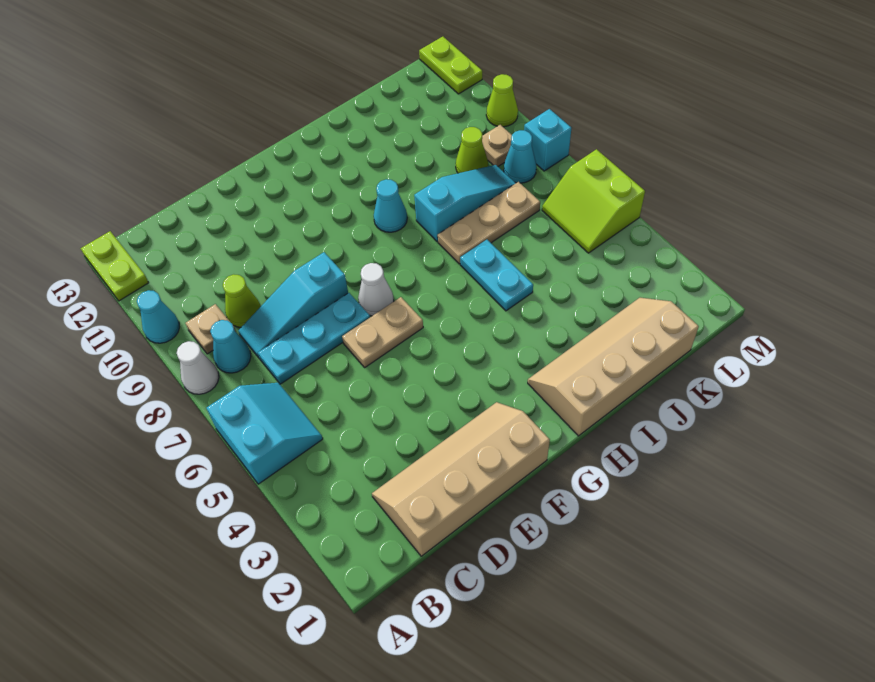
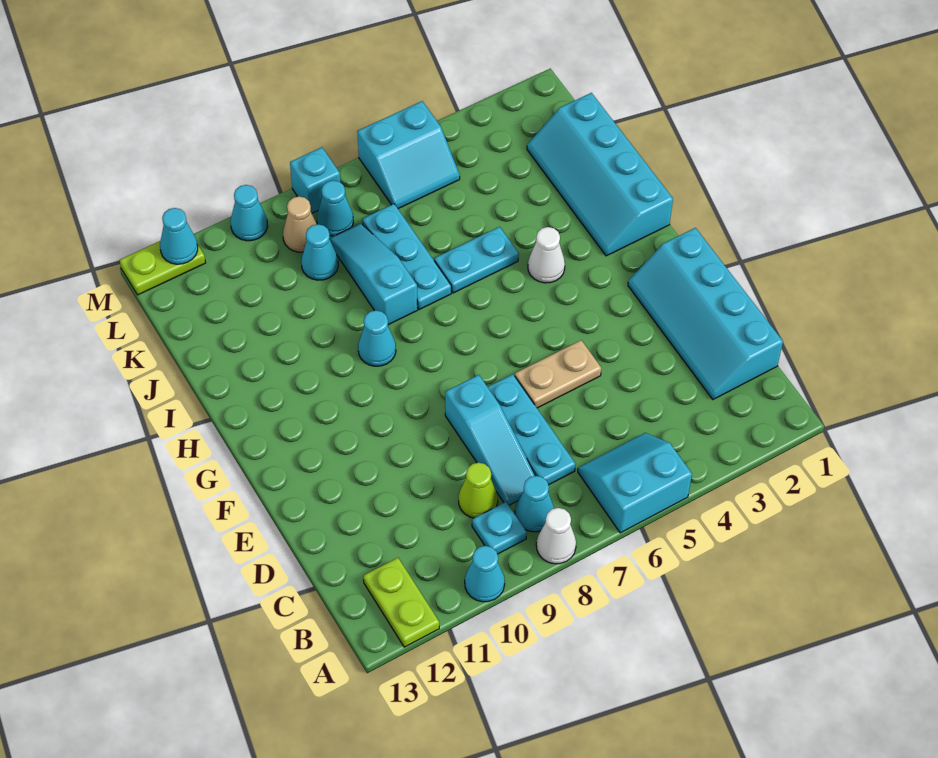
lime 1x2 plate [81,231,149,301] -> lime 1x2 plate turned to [363,558,439,647]
tan 1x1 plate [186,304,236,354] -> cyan 1x1 plate [472,502,527,554]
tan 2x4 slope [372,402,550,556] -> cyan 2x4 slope [628,228,783,399]
tan 1x2 plate [342,297,423,367] -> tan 1x2 plate turned to [515,340,601,408]
white 1x1 cone [358,263,394,316] -> white 1x1 cone moved to [528,227,565,283]
tan 2x4 slope [528,298,699,436] -> cyan 2x4 slope [527,93,673,256]
tan 1x3 plate [438,182,540,264] -> cyan 1x3 plate [362,204,451,309]
lime 1x1 cone [456,127,488,173] -> cyan 1x1 cone [301,224,338,280]
lime 2x2 slope [542,149,645,253] -> cyan 2x2 slope [357,101,460,209]
tan 1x1 plate [482,125,512,166] -> tan 1x1 cone [283,196,317,252]
lime 1x1 cone [486,74,518,127] -> cyan 1x1 cone [231,185,268,241]
none -> cyan 1x1 cone [160,208,198,264]

